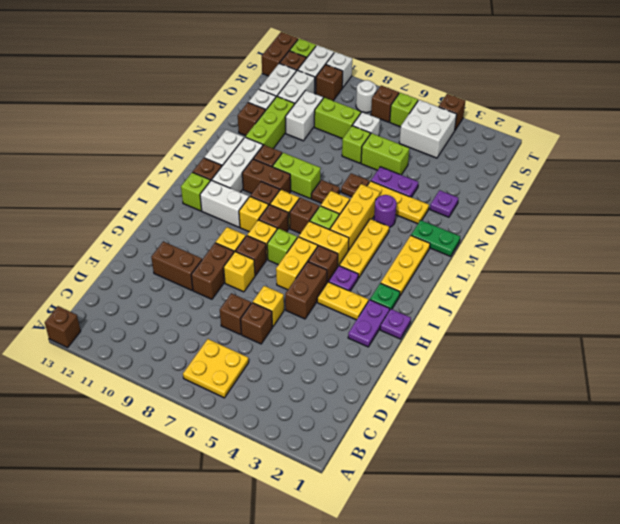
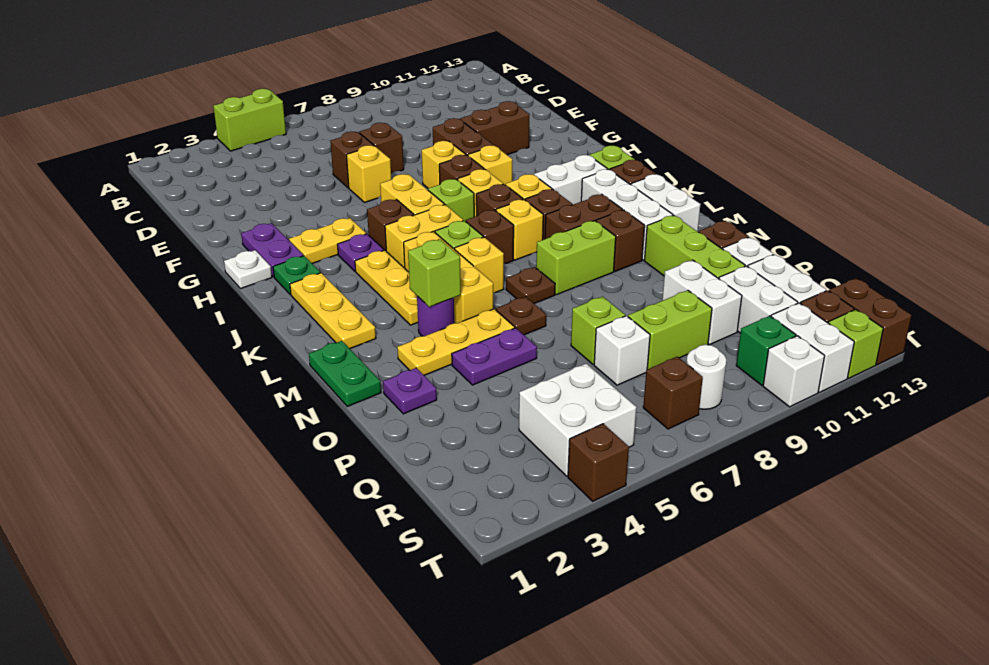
brown 1x1 brick [45,306,81,347] -> none
yellow 2x2 plate [183,339,249,398] -> none
brown 1x2 brick [285,262,327,319] -> none
purple 1x1 plate [380,309,411,339] -> white 1x1 plate [224,250,272,289]
green 1x2 plate [411,220,460,256] -> green 1x2 plate turned to [309,341,381,406]
lime 1x2 brick [361,133,409,175] -> lime 1x2 brick moved to [213,89,286,151]
lime 1x1 brick [390,93,418,127] -> lime 1x1 brick moved to [408,239,461,307]
brown 1x1 brick [316,64,343,101] -> green 1x1 brick [736,316,796,385]

